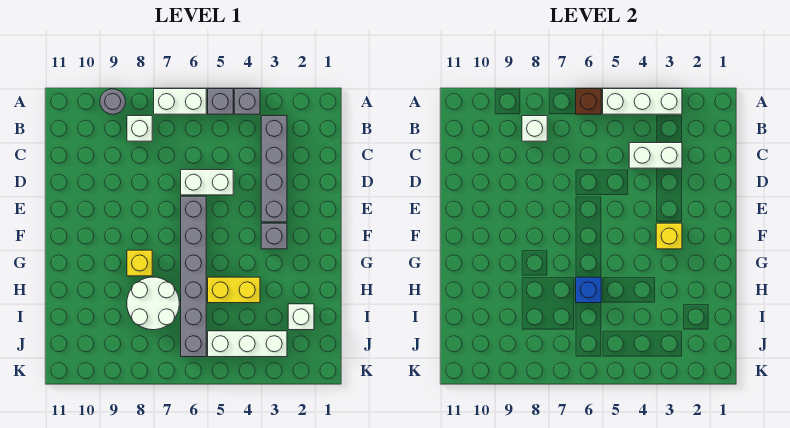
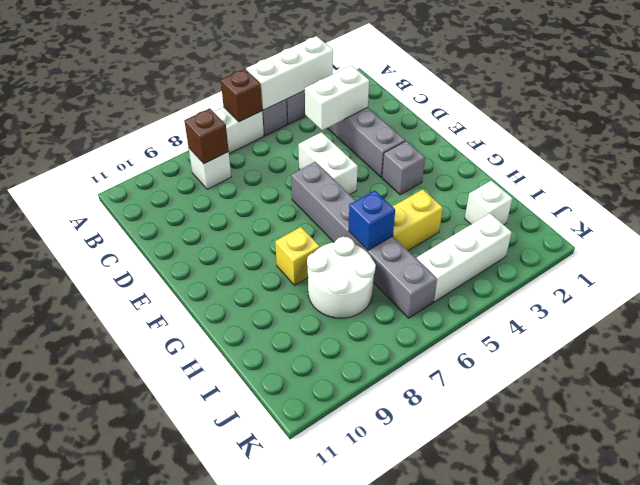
grey 1x1 round brick [100,89,126,114] -> none
white 1x1 brick [522,116,547,141] -> brown 1x1 brick [184,108,229,164]
white 1x2 brick [181,170,233,195] -> white 1x2 brick turned to [298,132,358,195]
yellow 1x1 brick [656,223,682,249] -> none

